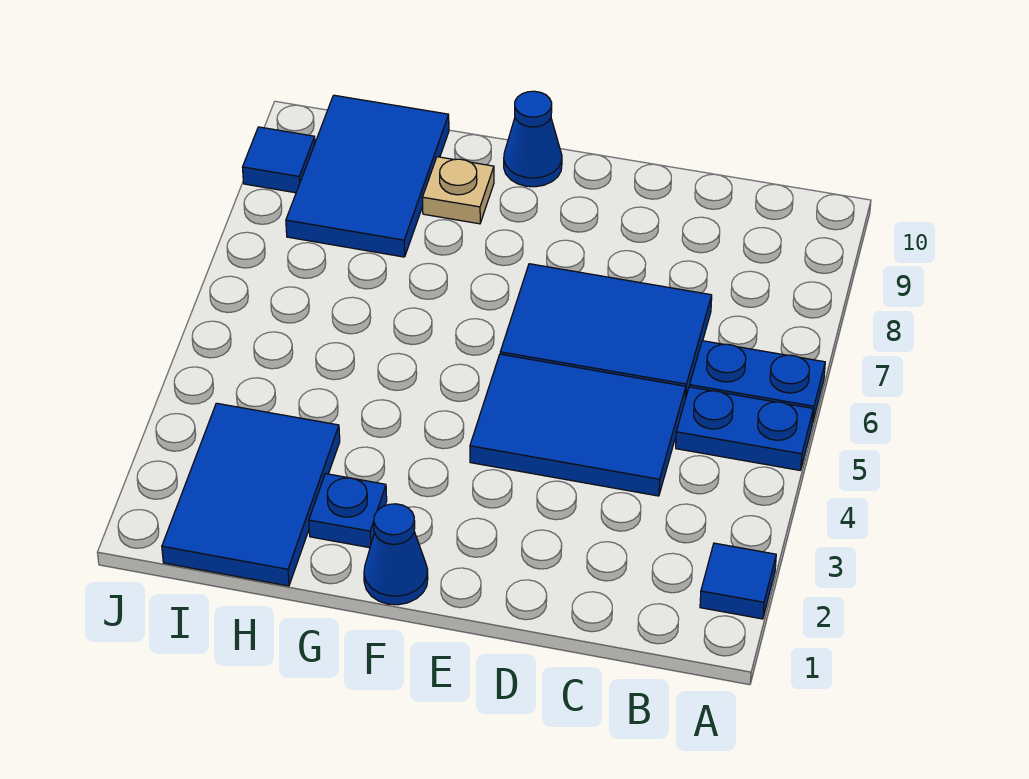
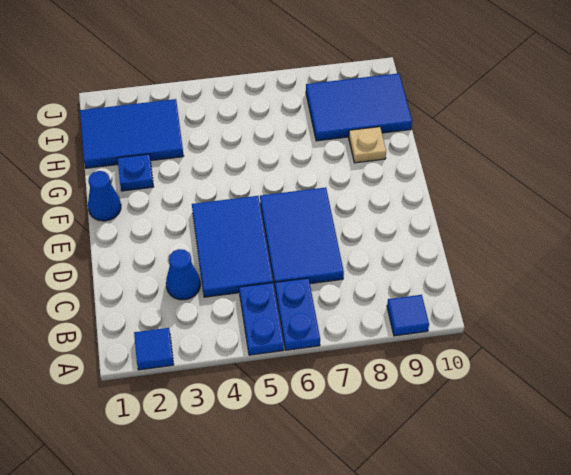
blue 1x1 cone [504,91,562,187] -> blue 1x1 cone moved to [166,249,200,300]
blue 1x1 tile [242,127,315,193] -> blue 1x1 tile moved to [387,295,429,336]

